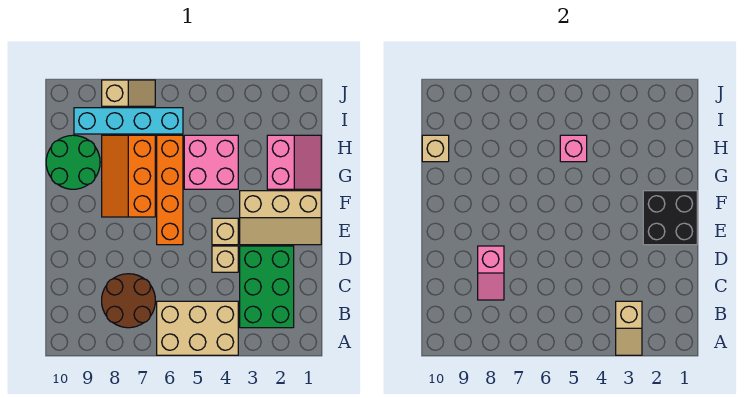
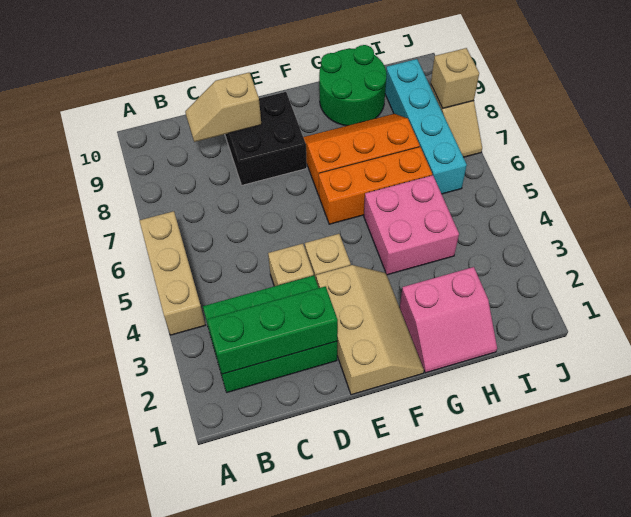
tan 1x2 slope [616,301,642,355] -> tan 1x2 slope moved to [185,72,262,142]
tan 2x3 brick [157,301,238,355] -> tan 1x3 brick [139,211,205,335]
none -> green 1x3 brick [207,286,338,374]
brown 2x2 round brick [102,274,155,328] -> none
pink 1x2 slope [478,246,504,300] -> none
tan 2x3 slope [240,191,321,245] -> tan 2x3 slope turned to [316,265,424,395]
black 2x2 brick [643,191,697,245] -> black 2x2 brick moved to [225,92,307,185]
orange 1x4 brick [157,135,183,245] -> orange 1x3 brick [319,147,432,224]
pink 1x1 brick [560,135,587,162] -> none
tan 1x1 brick [422,135,449,162] -> tan 1x1 brick moved to [431,48,479,108]

